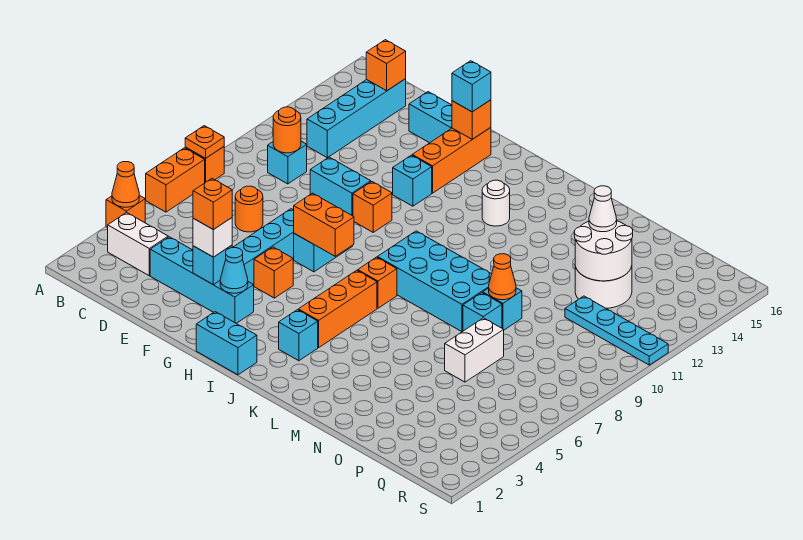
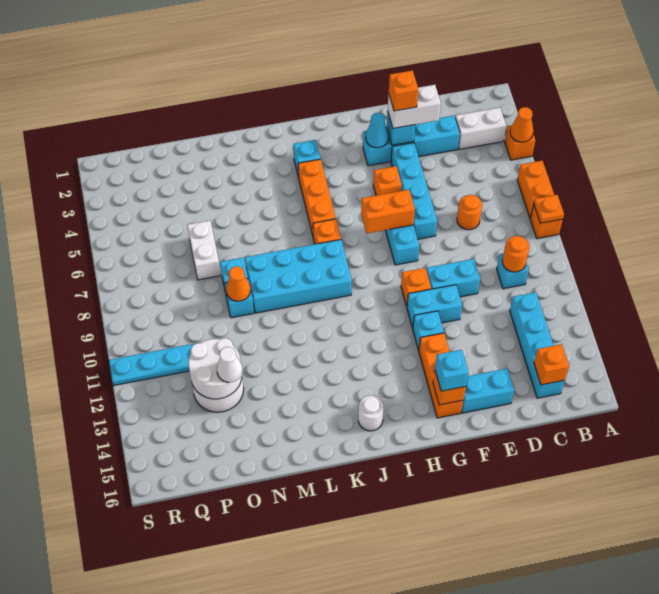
white 1x1 brick [193,218,232,257] -> white 1x2 brick [388,85,441,128]
cyan 1x2 brick [196,312,257,375] -> cyan 1x2 brick moved to [407,285,462,328]
white 1x1 round brick [482,180,510,226] -> white 1x1 round brick moved to [358,395,384,431]

